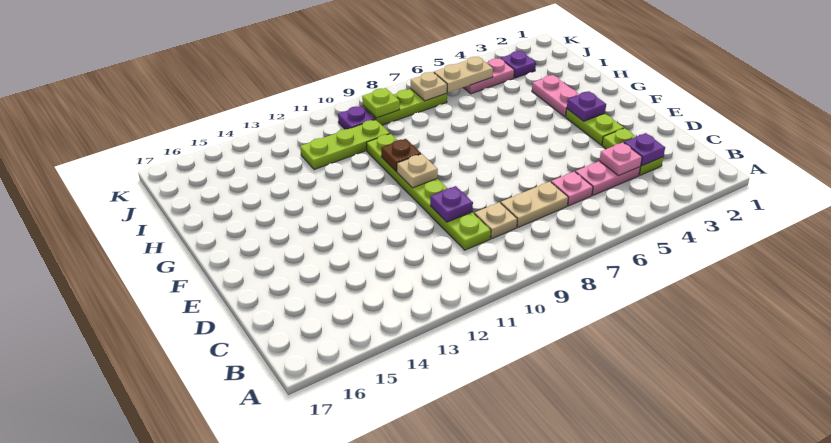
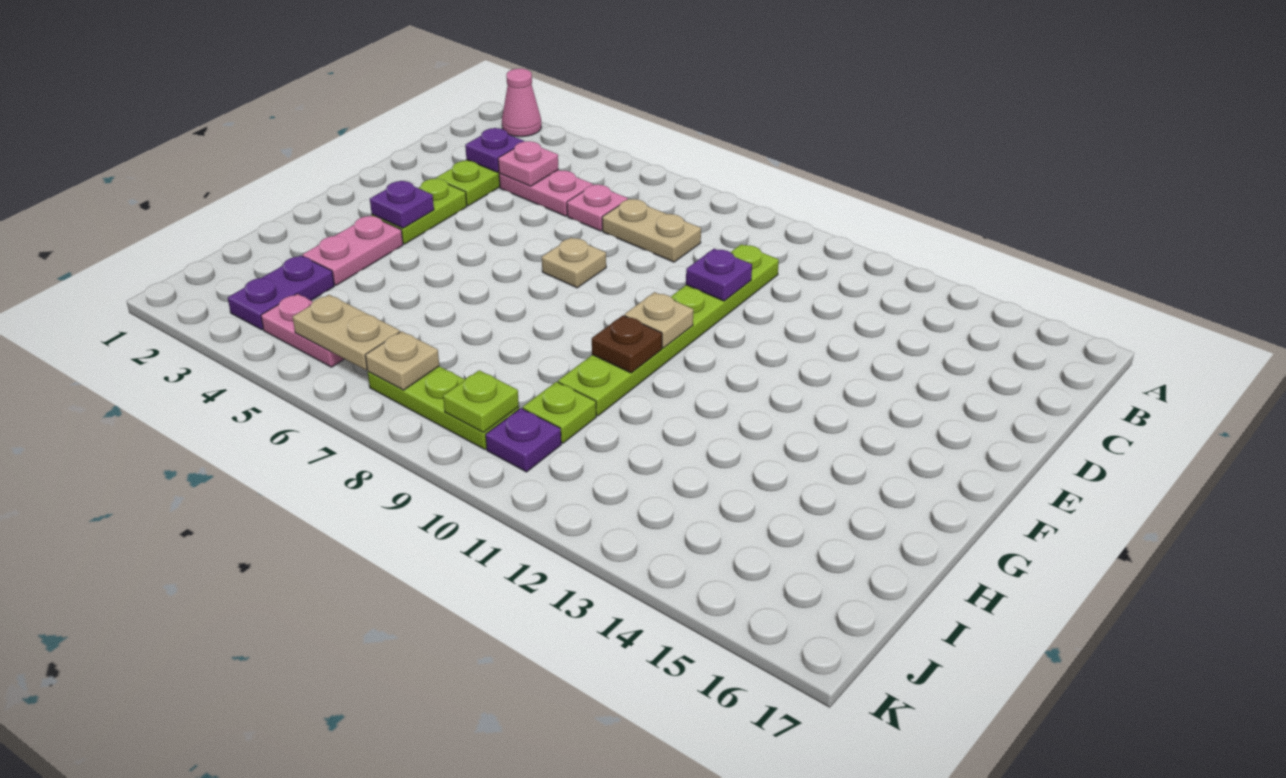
none -> pink 1x1 cone [502,69,542,137]
tan 1x1 plate [475,202,517,239] -> tan 1x1 plate moved to [542,238,606,288]
lime 1x3 plate [300,119,390,170] -> lime 1x1 plate [523,382,596,443]
purple 1x1 plate [501,51,536,78] -> purple 1x2 plate [228,255,334,330]

